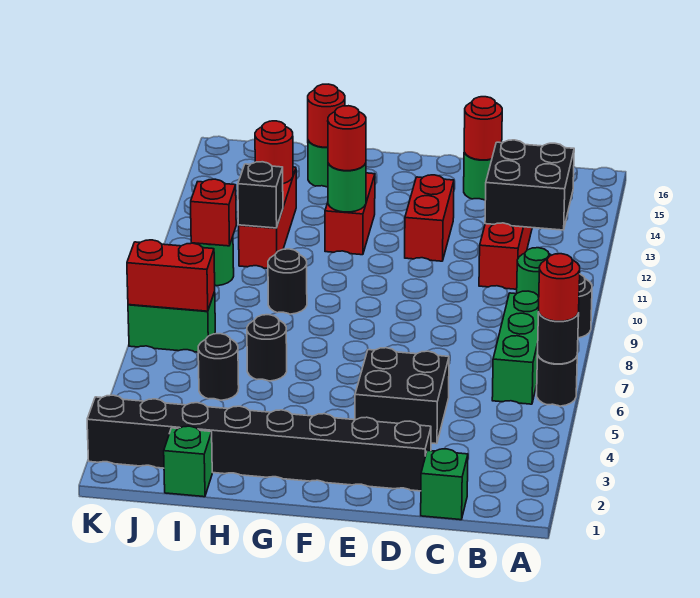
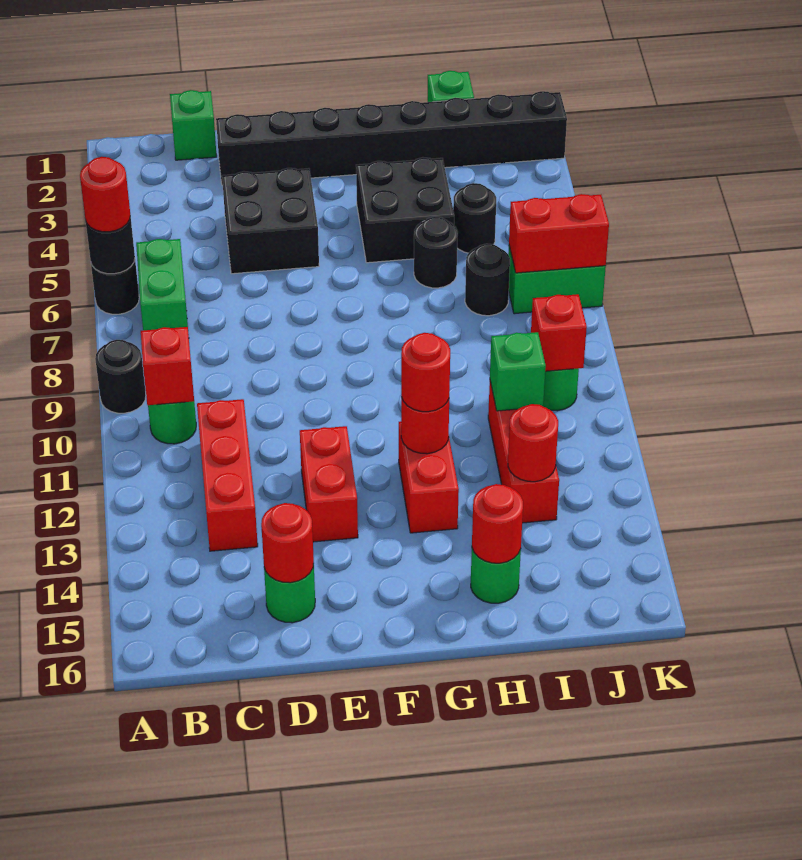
green 1x3 brick [492,291,539,404] -> green 1x2 brick [136,239,189,335]
none -> red 1x1 brick [141,327,194,405]
black 2x2 brick [485,140,574,230] -> black 2x2 brick moved to [356,157,454,263]
green 1x1 round brick [328,163,366,212] -> red 1x1 round brick [401,397,449,454]
black 1x1 round brick [268,249,307,314] -> black 1x1 round brick moved to [465,244,510,316]
black 1x1 brick [238,162,283,228] -> green 1x1 brick [490,332,546,411]

